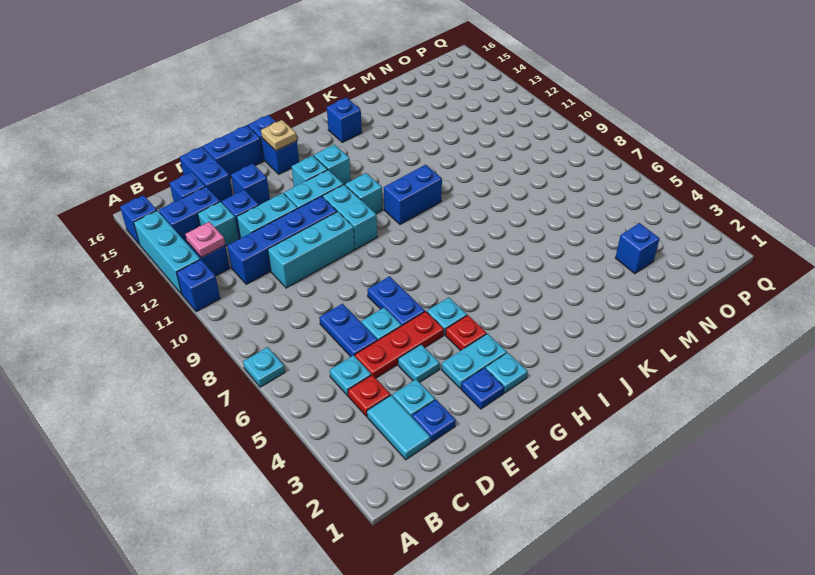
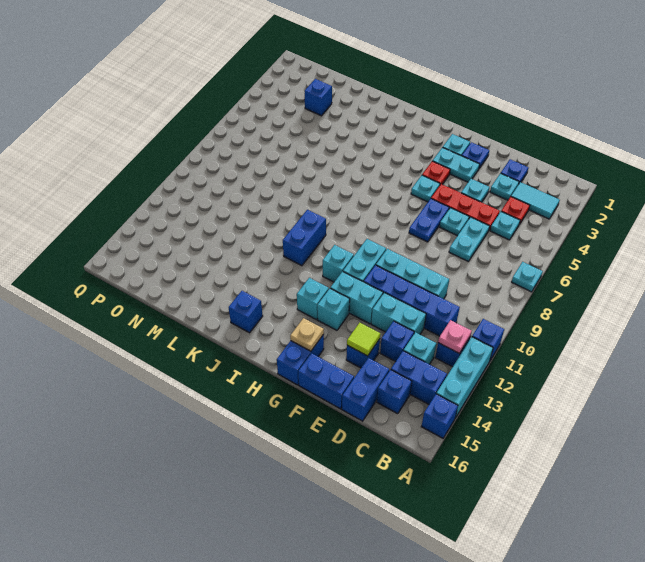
cyan 1x2 tile [367,395,430,460] -> cyan 1x2 tile turned to [511,182,560,219]
blue 1x2 plate [319,304,377,357] -> cyan 1x2 plate [449,217,490,261]
none -> lime 1x1 tile [347,323,380,356]
blue 1x2 brick [384,165,442,225] -> blue 1x2 brick turned to [283,210,326,266]

